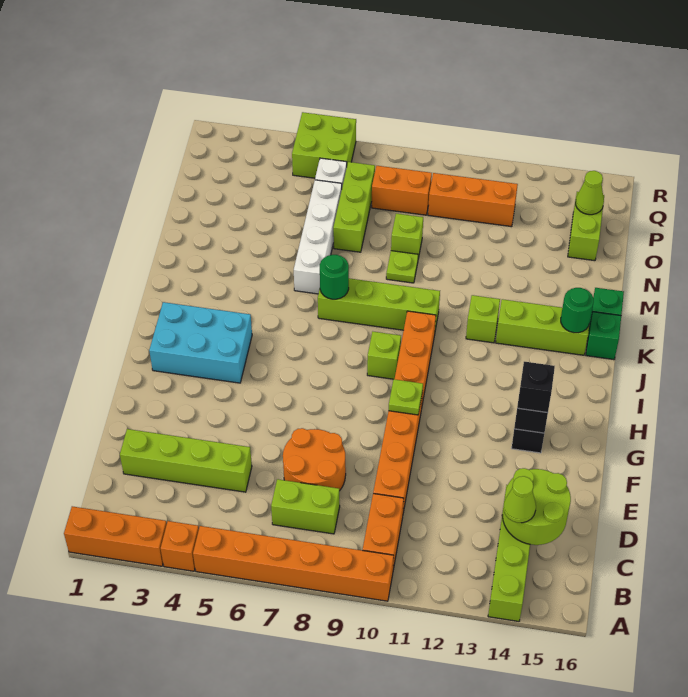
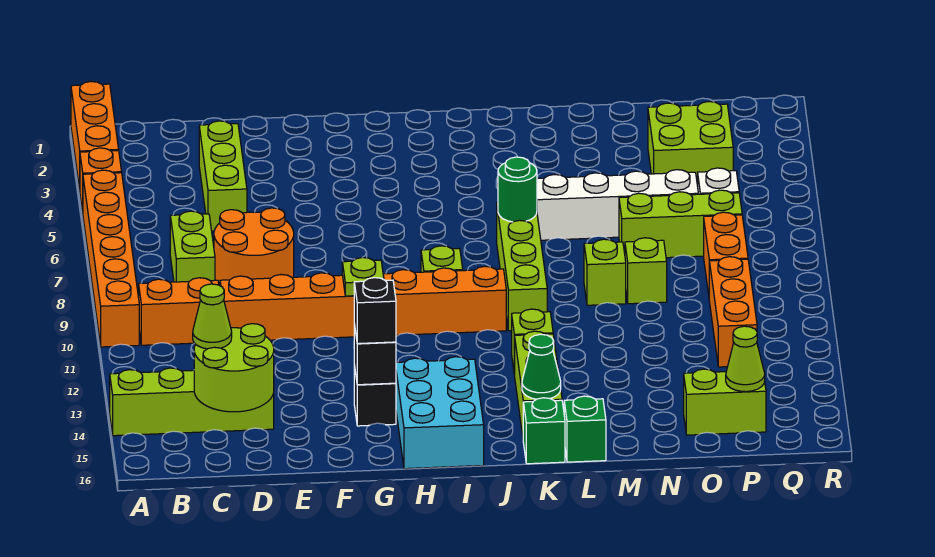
lime 1x4 brick [120,429,252,492] -> lime 1x3 brick [199,121,247,231]
cyan 2x3 brick [149,302,252,383] -> cyan 2x3 brick moved to [396,357,484,469]
green 1x1 round brick [561,288,594,333] -> green 1x1 cone [522,334,561,399]
lime 1x1 plate [386,251,418,283] -> lime 1x1 brick [584,239,626,305]
lime 2x2 brick [292,112,356,178] -> lime 2x2 brick moved to [648,102,733,186]

